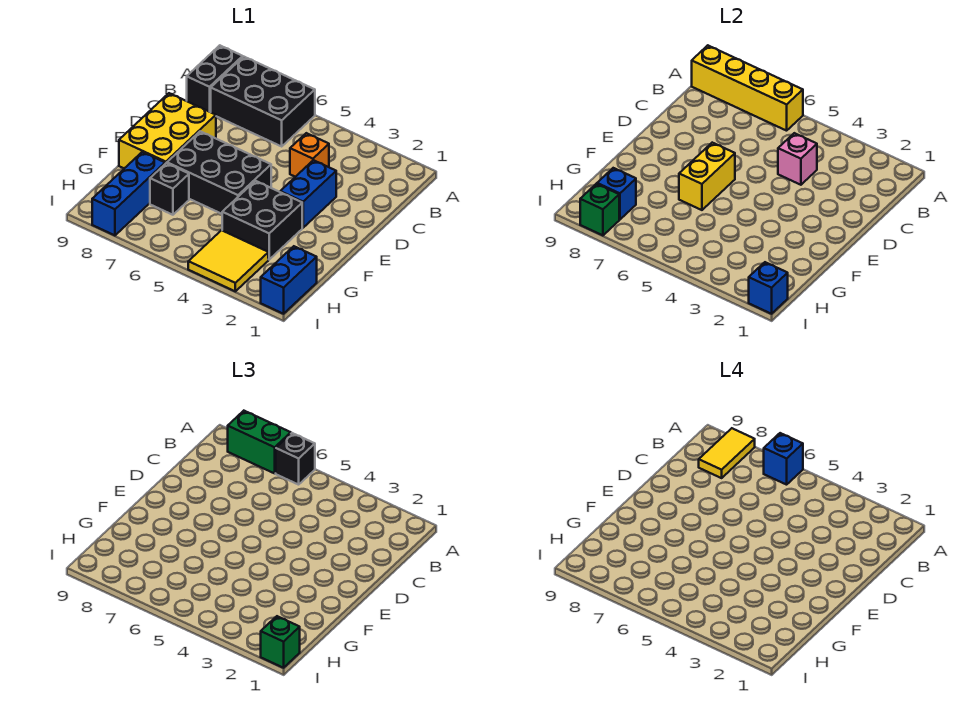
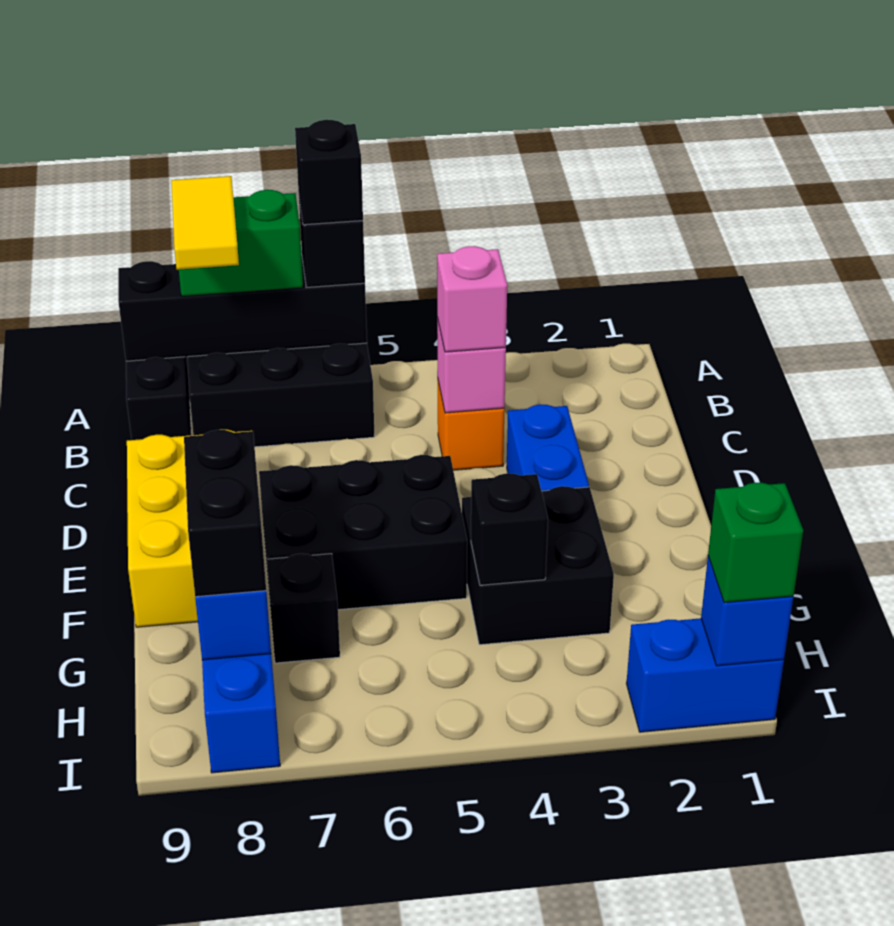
yellow 1x4 brick [692,45,803,131] -> black 1x4 brick [118,255,367,361]
blue 1x1 brick [764,433,803,485] -> black 1x1 brick [295,120,363,225]
none -> pink 1x1 brick [437,246,507,352]
yellow 1x2 brick [679,143,735,210] -> none
none -> black 1x1 brick [471,473,548,585]
none -> black 1x2 brick [184,430,266,597]
blue 1x2 brick [261,246,317,314] -> blue 1x2 brick turned to [626,618,784,732]
yellow 2x2 tile [188,230,268,291] -> none
green 1x1 brick [580,184,619,235] -> none

